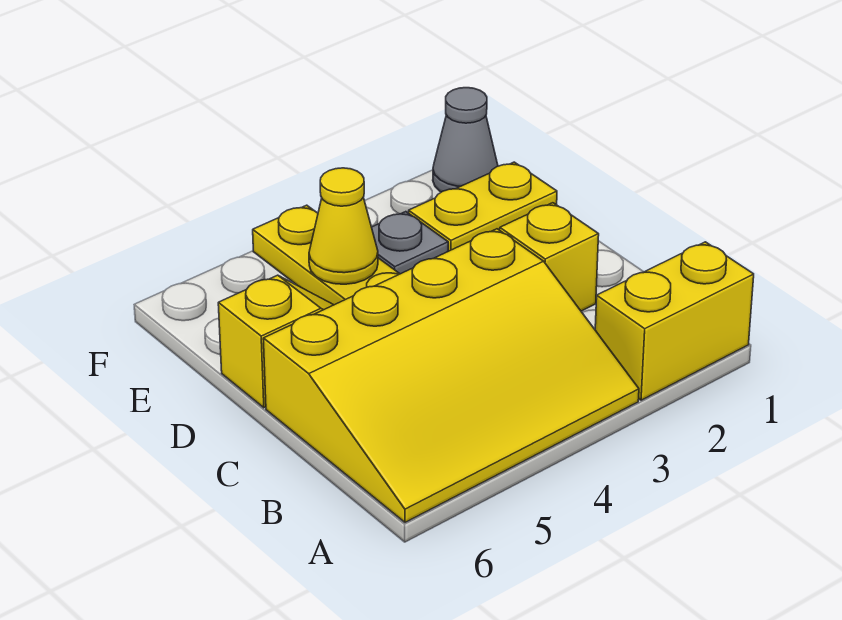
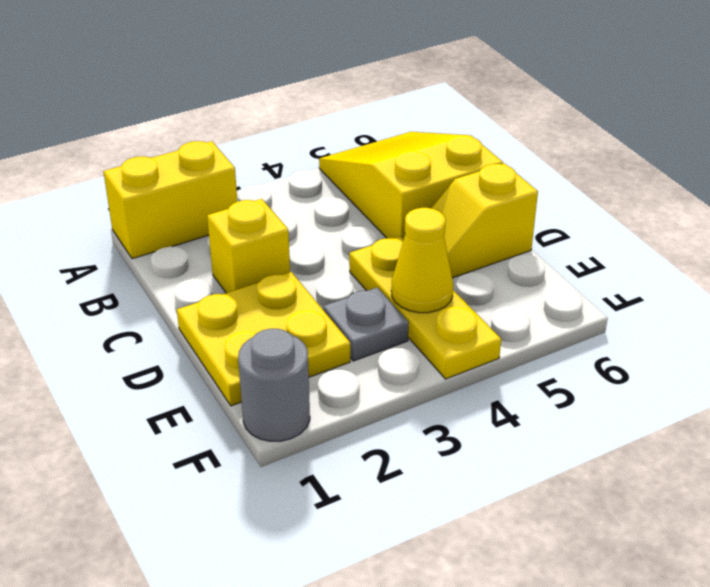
yellow 3x4 slope [263,229,639,522] -> yellow 2x3 slope [319,132,503,239]
yellow 1x2 plate [409,162,557,251] -> yellow 2x2 plate [177,272,350,406]
grey 1x1 cone [433,88,498,192] -> grey 1x1 round brick [238,329,310,441]

